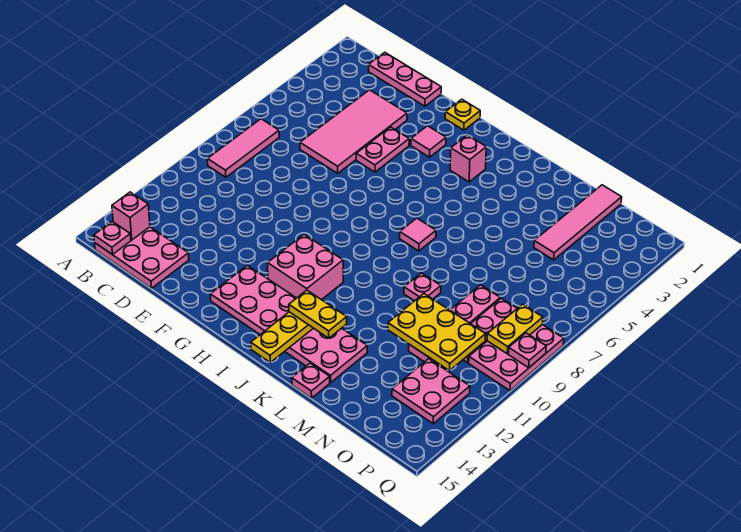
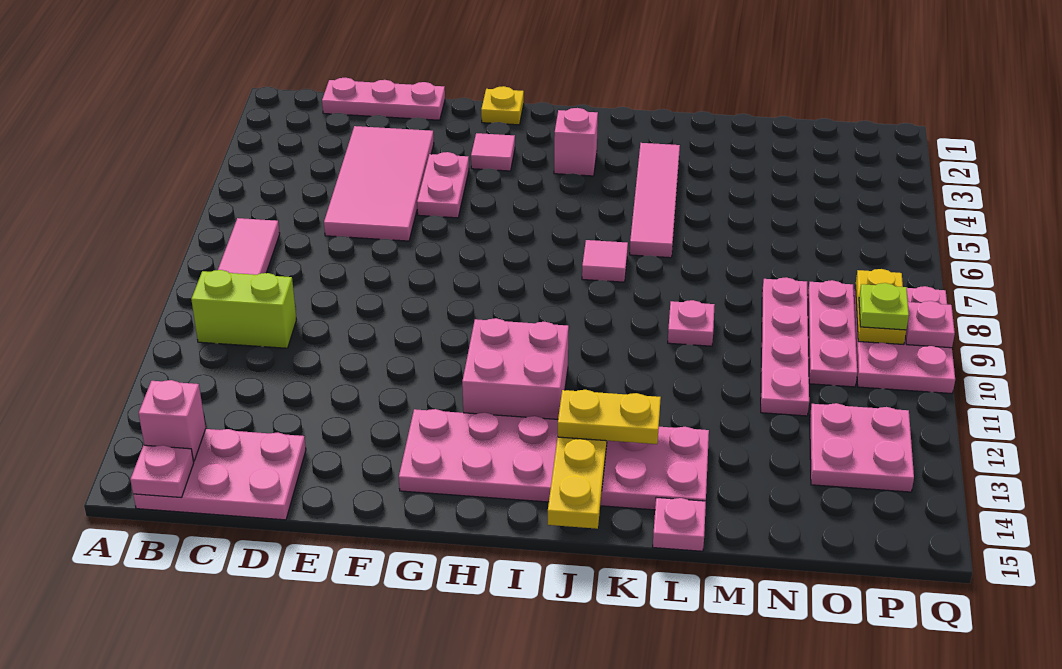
none -> lime 1x2 brick [191,270,296,348]
yellow 2x3 plate [388,294,486,371] -> none
pink 1x4 tile [534,185,622,260] -> pink 1x4 tile moved to [630,143,680,258]
none -> lime 1x1 plate [859,283,909,330]

